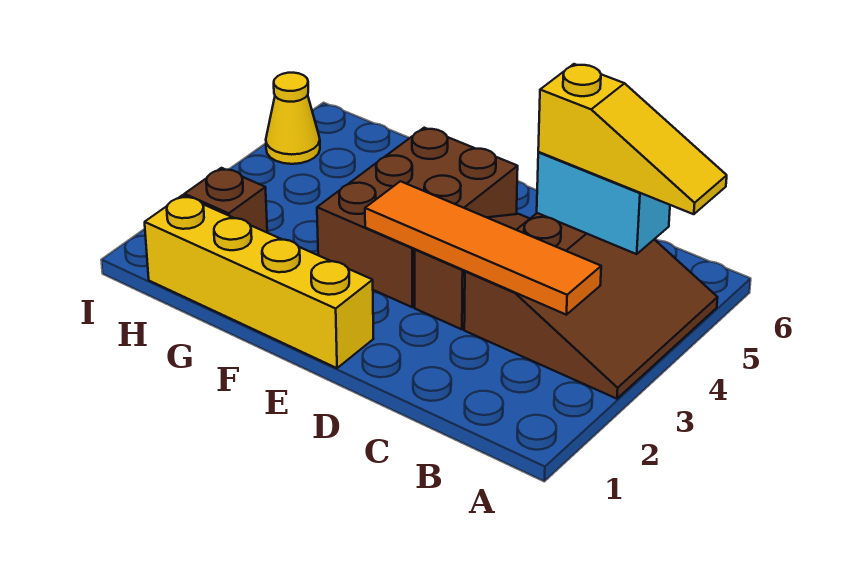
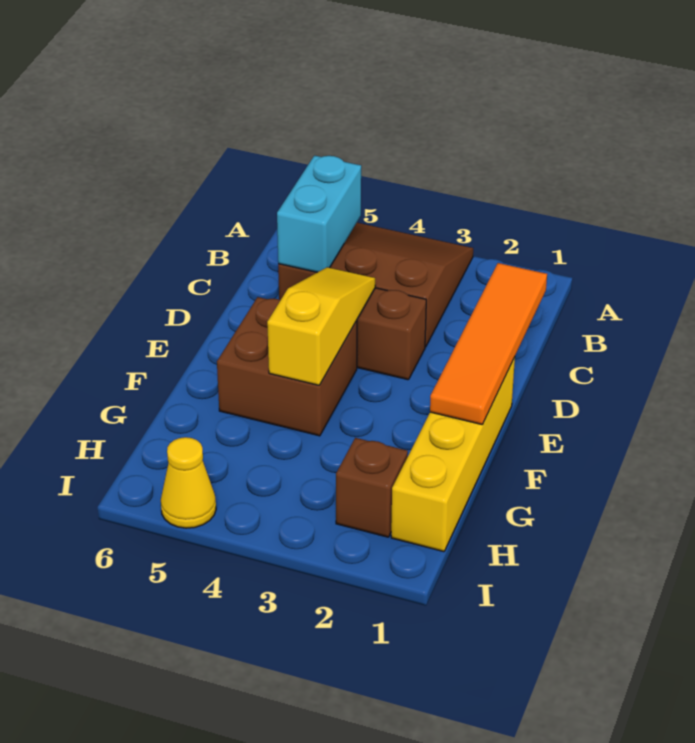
yellow 1x3 slope [538,64,727,214] -> yellow 1x3 slope moved to [267,267,375,385]
orange 1x4 tile [365,181,601,315] -> orange 1x4 tile moved to [430,263,547,424]
brown 2x3 brick [317,128,518,307] -> brown 2x2 brick [217,297,357,436]

